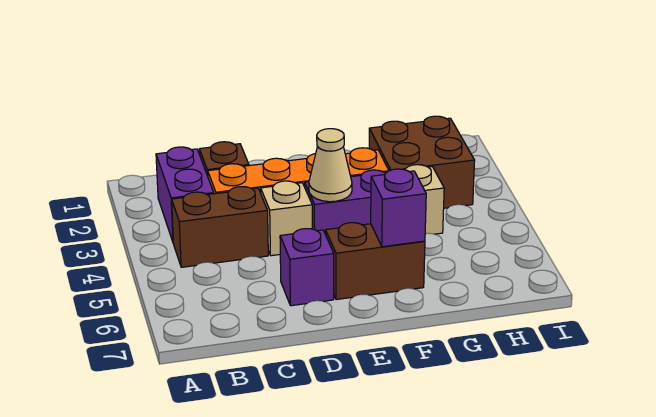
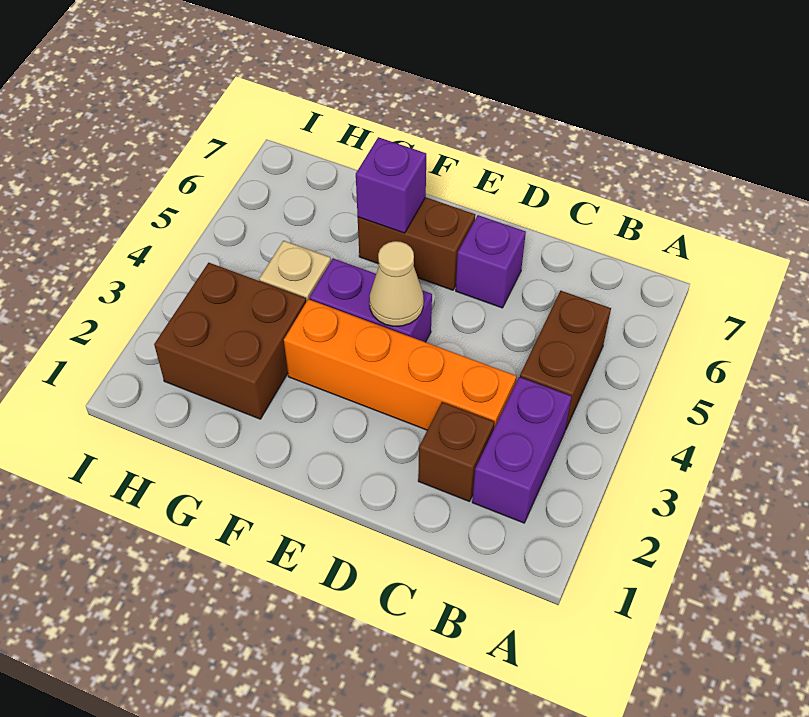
brown 1x2 brick [172,187,268,267] -> brown 1x2 brick turned to [520,291,611,430]
tan 1x1 brick [261,181,312,256] -> none

